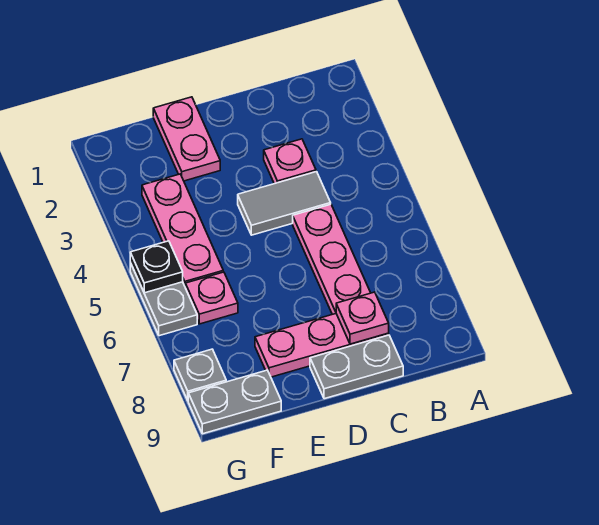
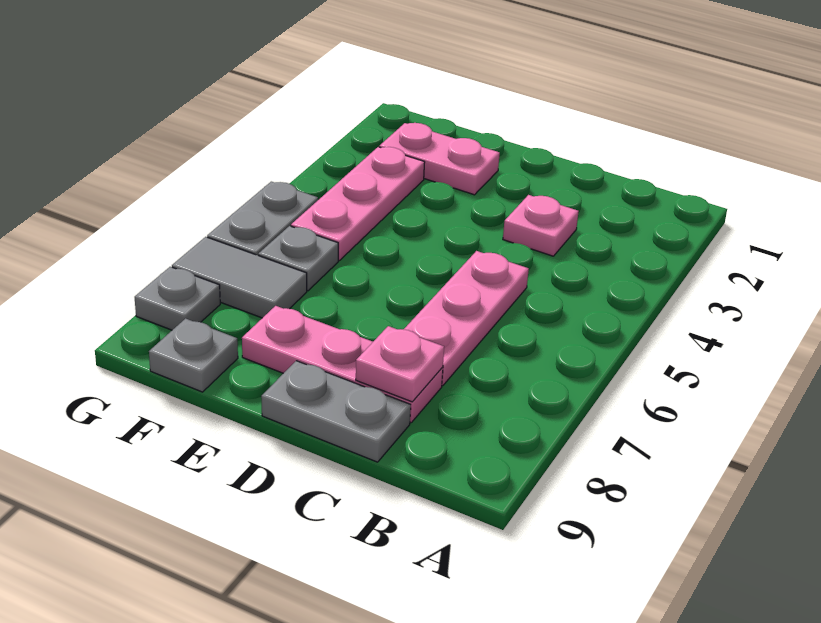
grey 1x2 tile [238,172,331,235] -> grey 1x2 tile moved to [172,237,307,318]
pink 1x2 plate [153,97,220,181] -> pink 1x2 plate turned to [379,123,500,195]
pink 1x1 plate [185,272,238,324] -> grey 1x1 plate [258,226,338,291]
grey 1x2 plate [188,370,281,434] -> grey 1x1 plate [149,318,238,392]
black 1x1 plate [130,241,183,293] -> none

